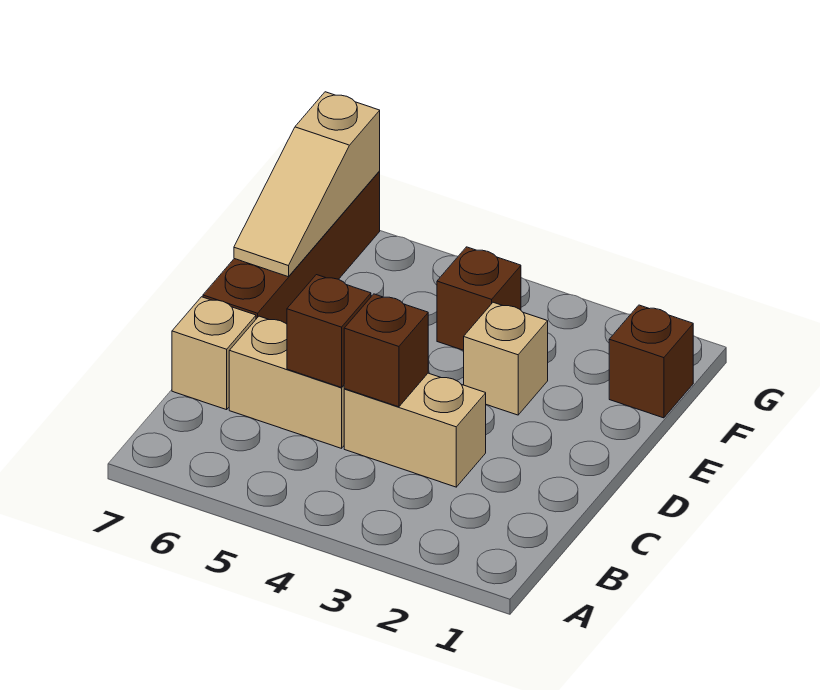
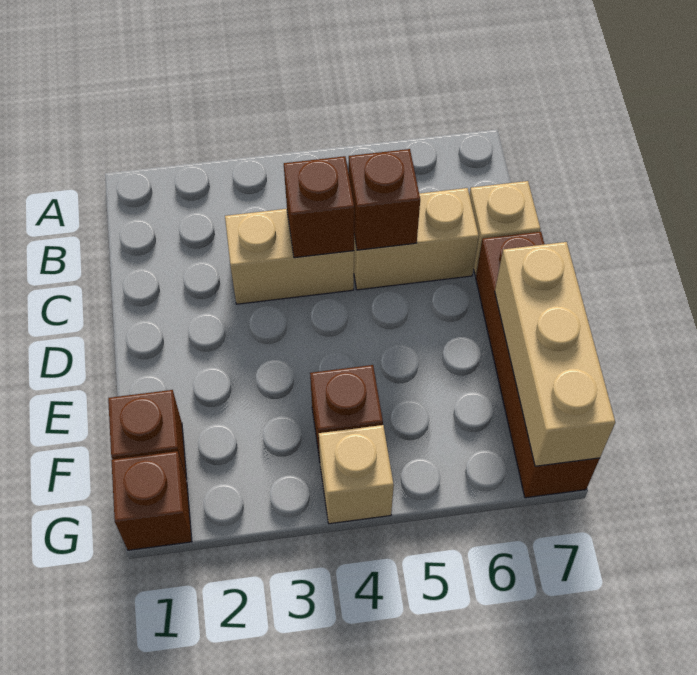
tan 1x1 brick [464,302,548,415] -> tan 1x1 brick moved to [319,425,394,524]
tan 1x3 slope [234,92,380,277] -> tan 1x3 brick [495,242,615,466]
none -> brown 1x1 brick [111,451,192,550]

